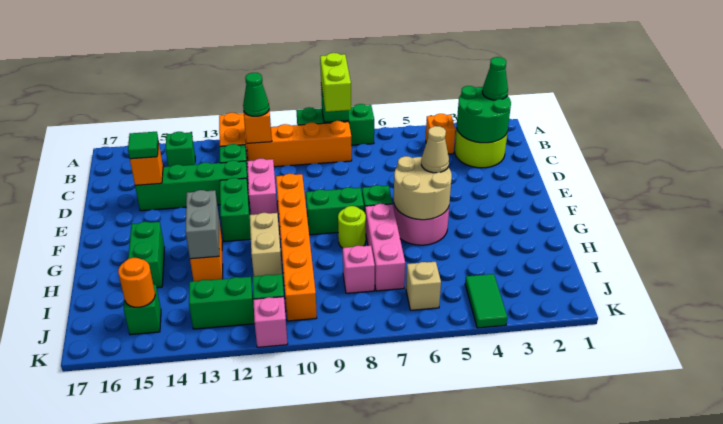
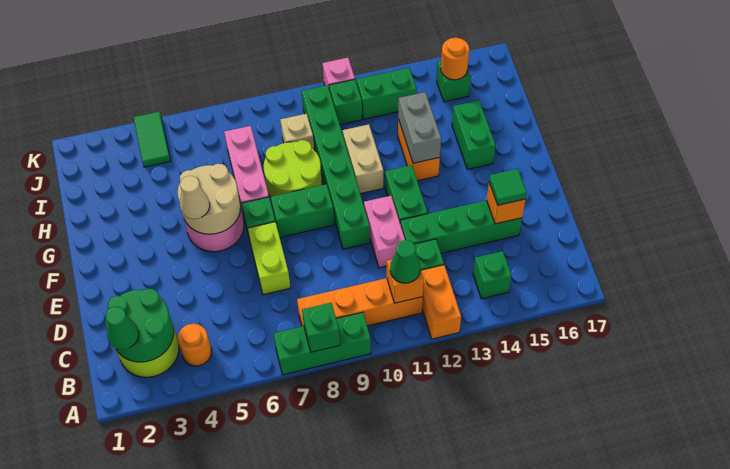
lime 1x2 brick [320,53,351,112] -> lime 1x2 brick moved to [248,222,291,295]
orange 1x1 brick [426,114,456,154] -> orange 1x1 round brick [178,324,211,366]
orange 1x6 brick [276,174,317,321] -> green 1x6 brick [302,85,370,249]
lime 1x1 round brick [338,206,366,248] -> lime 2x2 round brick [264,140,322,197]
pink 1x1 brick [343,246,375,293] -> none
tan 1x1 brick [406,262,441,310] -> tan 1x1 brick moved to [280,114,314,149]

